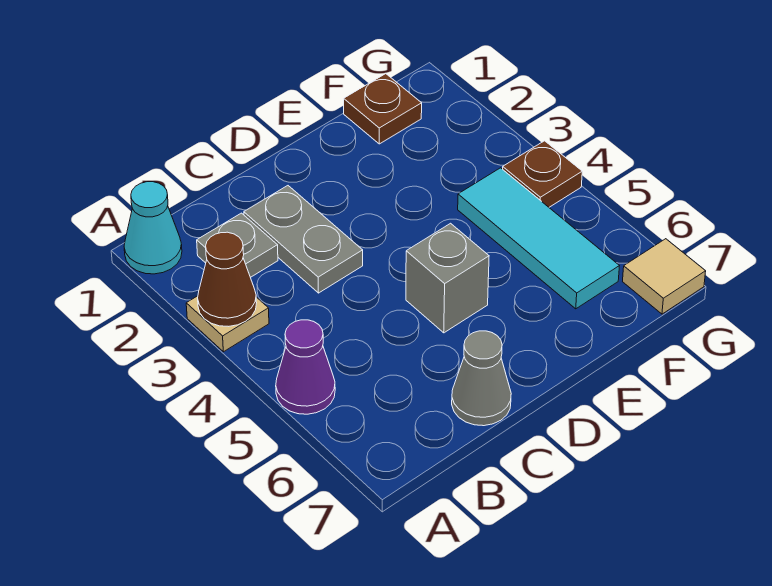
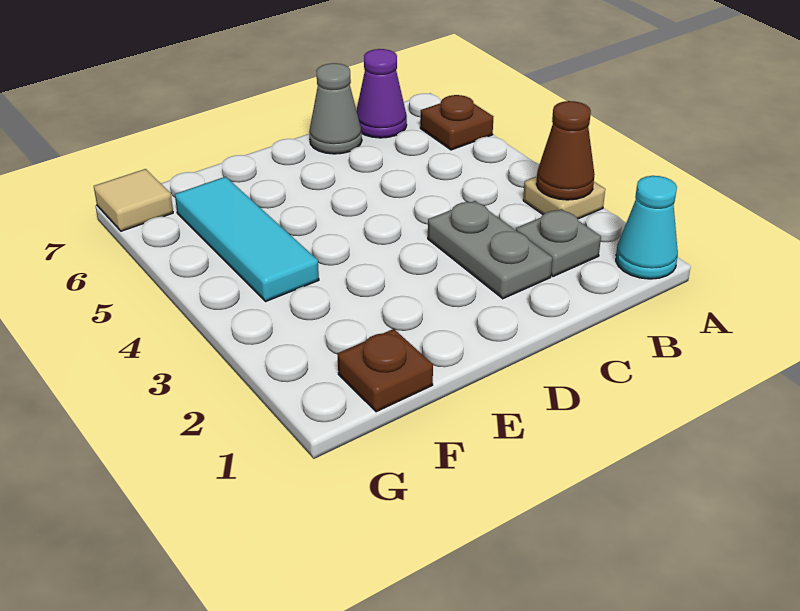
purple 1x1 cone [276,320,335,414] -> purple 1x1 cone moved to [356,49,407,138]
grey 1x1 brick [406,223,489,333] -> none
brown 1x1 plate [503,141,582,207] -> brown 1x1 plate moved to [420,95,494,150]

